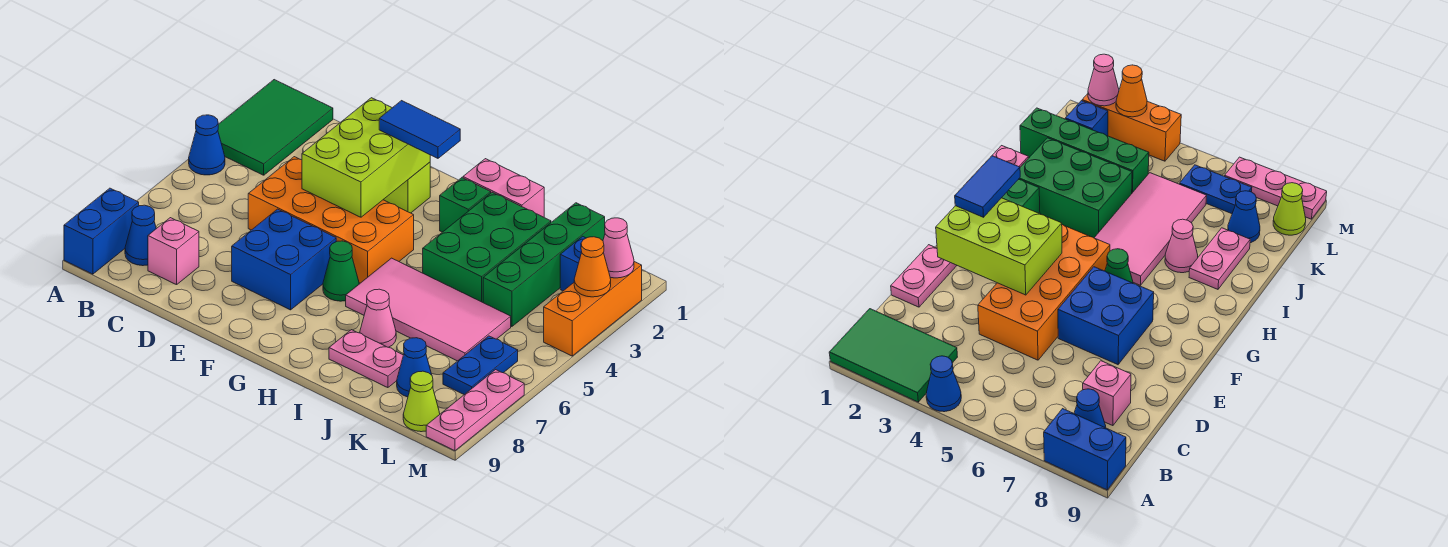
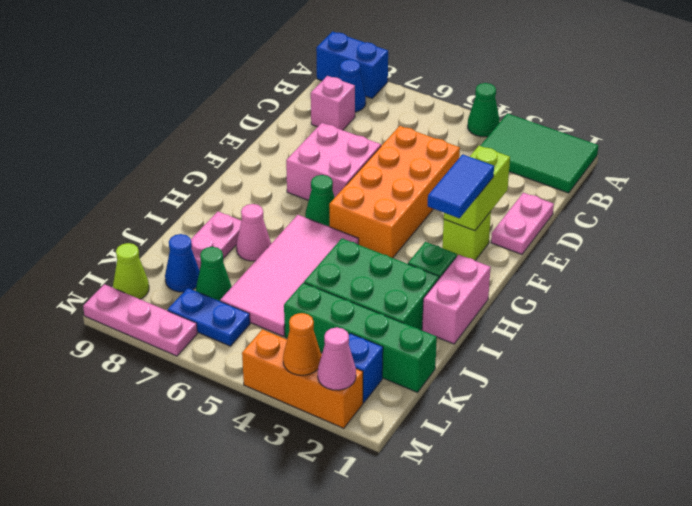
blue 1x1 cone [189,115,225,175] -> green 1x1 cone [468,83,500,137]
lime 2x3 brick [302,98,430,217] -> lime 1x2 brick [444,146,510,231]
blue 2x2 brick [232,209,336,310] -> pink 2x2 brick [286,123,381,200]
none -> green 1x1 cone [196,247,232,301]

